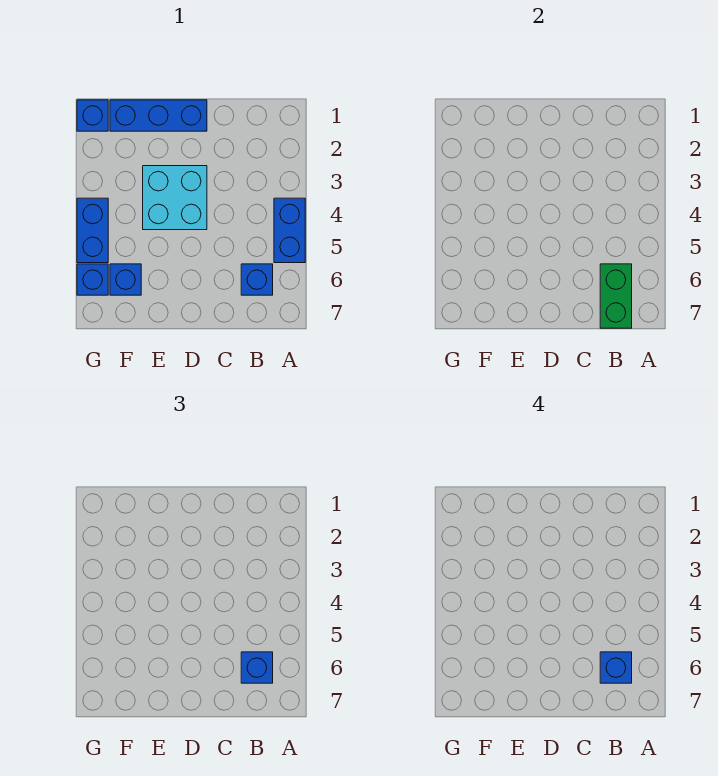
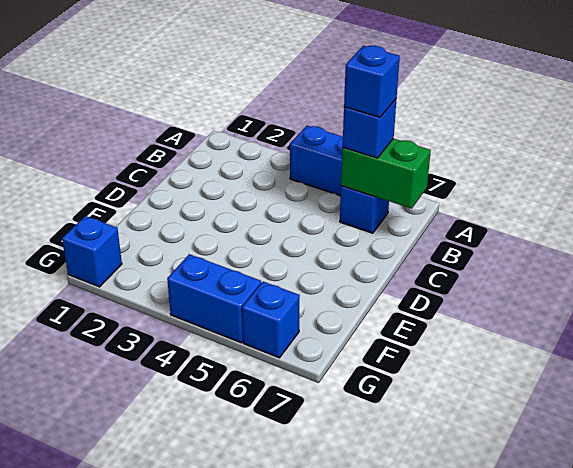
blue 1x3 brick [110,100,207,131] -> none
cyan 2x2 brick [143,166,207,230] -> none
blue 1x1 brick [110,264,141,295] -> none

